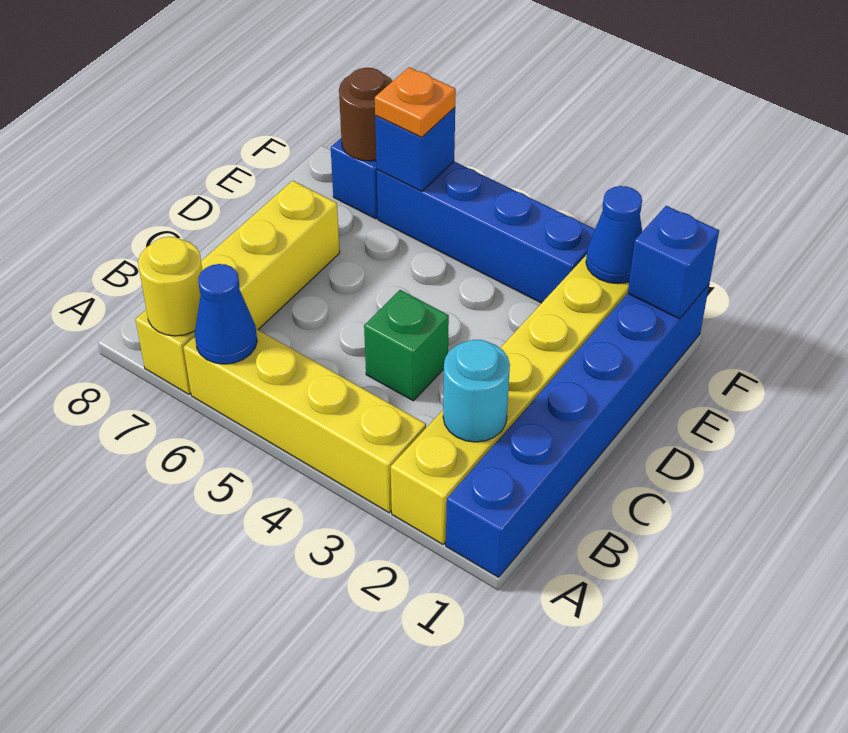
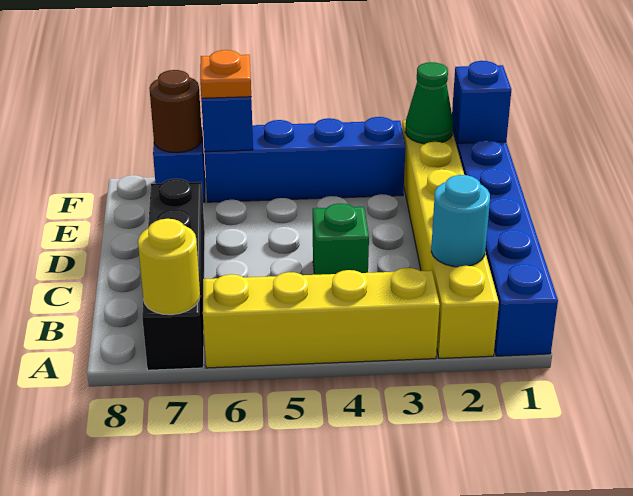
blue 1x1 cone [195,264,257,364] -> none
yellow 1x4 brick [135,181,340,394] -> black 1x4 brick [142,179,205,370]
blue 1x1 cone [586,186,642,284] -> green 1x1 cone [405,62,453,144]

